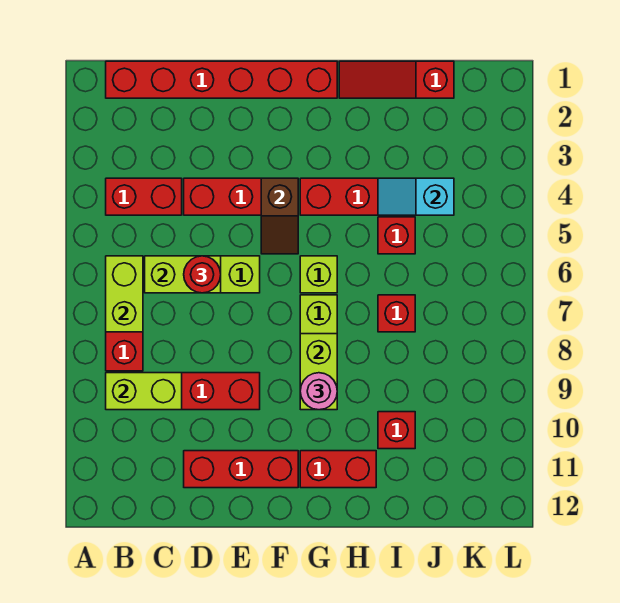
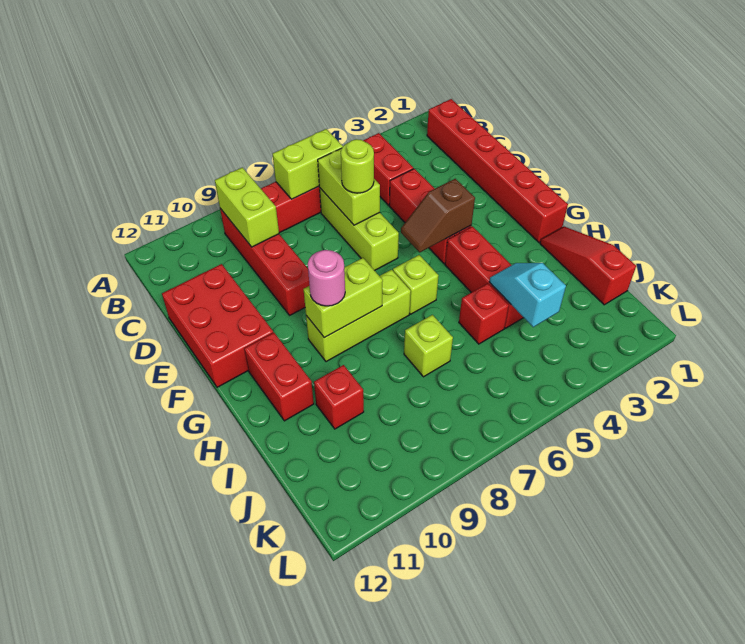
red 1x1 round brick [184,256,221,293] -> lime 1x1 round brick [341,139,374,193]
red 1x3 brick [184,451,298,488] -> red 2x3 brick [162,264,273,387]
red 1x1 brick [378,295,415,332] -> lime 1x1 brick [404,315,453,377]

